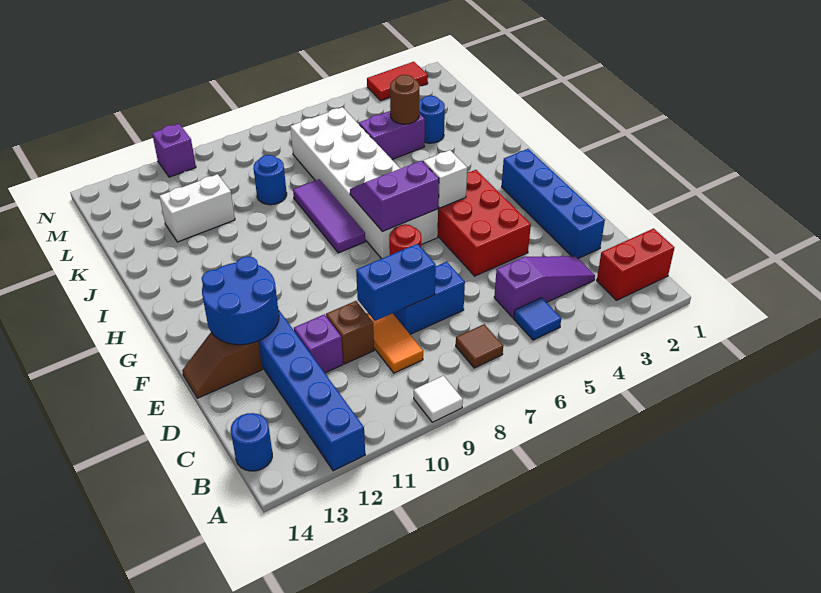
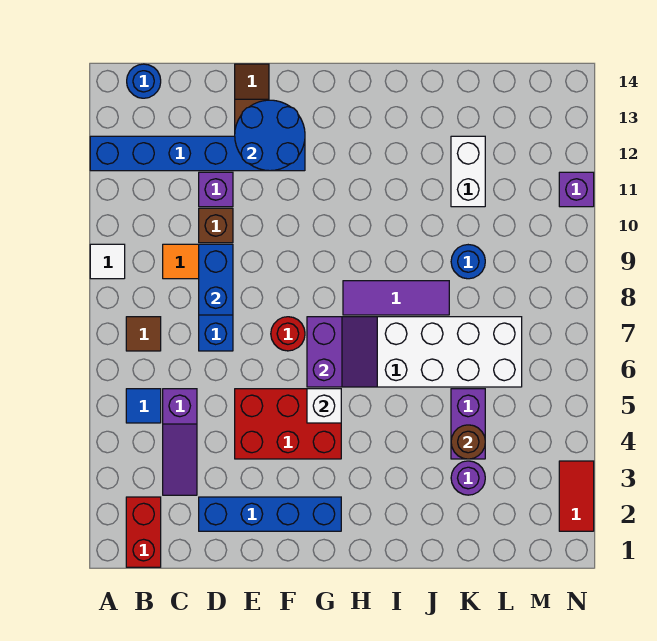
blue 1x1 round brick [419,96,445,143] -> purple 1x1 round brick [451,461,485,495]

